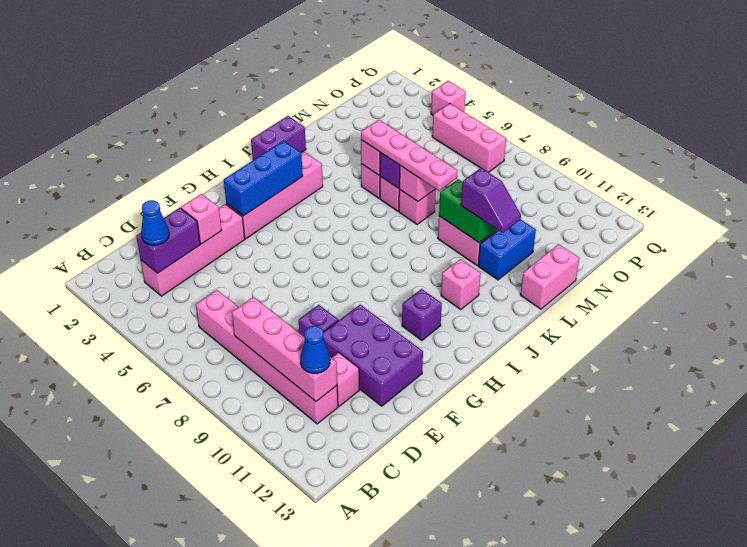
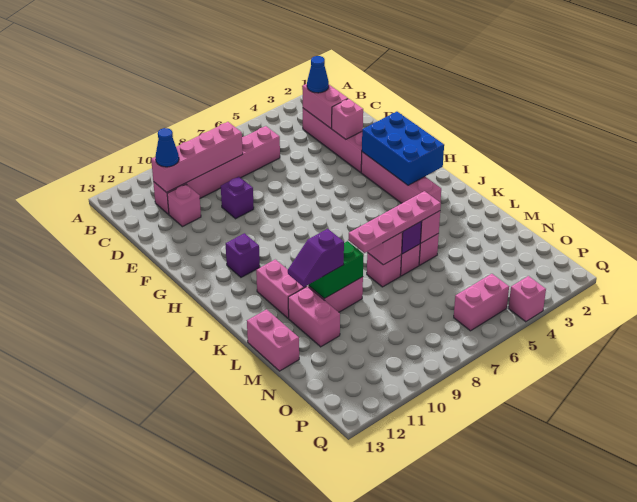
purple 1x2 brick [136,208,200,273] -> pink 1x2 brick [302,84,348,128]
purple 2x3 brick [323,305,423,406] -> none
blue 1x3 brick [224,141,303,216] -> blue 2x3 brick [362,112,444,185]
purple 1x2 brick [251,116,306,160] -> none
pink 1x1 brick [441,259,481,309] -> pink 1x2 brick [256,259,307,318]
blue 1x2 brick [478,219,536,280] -> pink 1x2 brick [288,286,340,347]
pink 1x3 brick [432,103,506,172] -> pink 1x2 brick [454,274,509,331]

